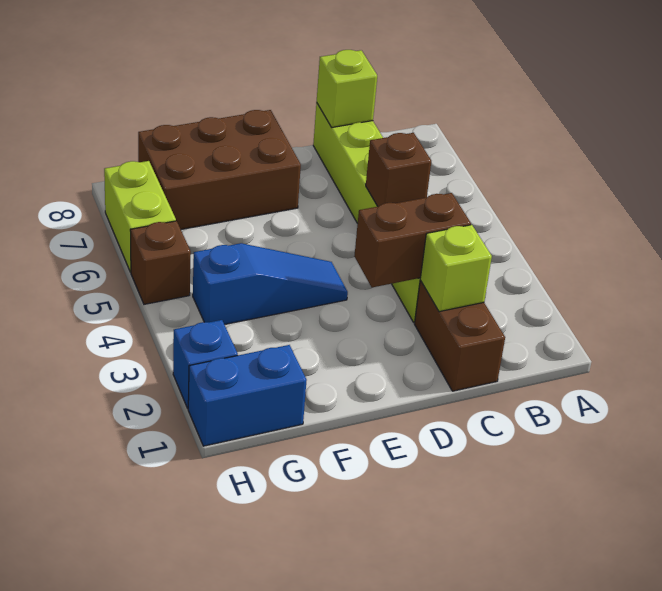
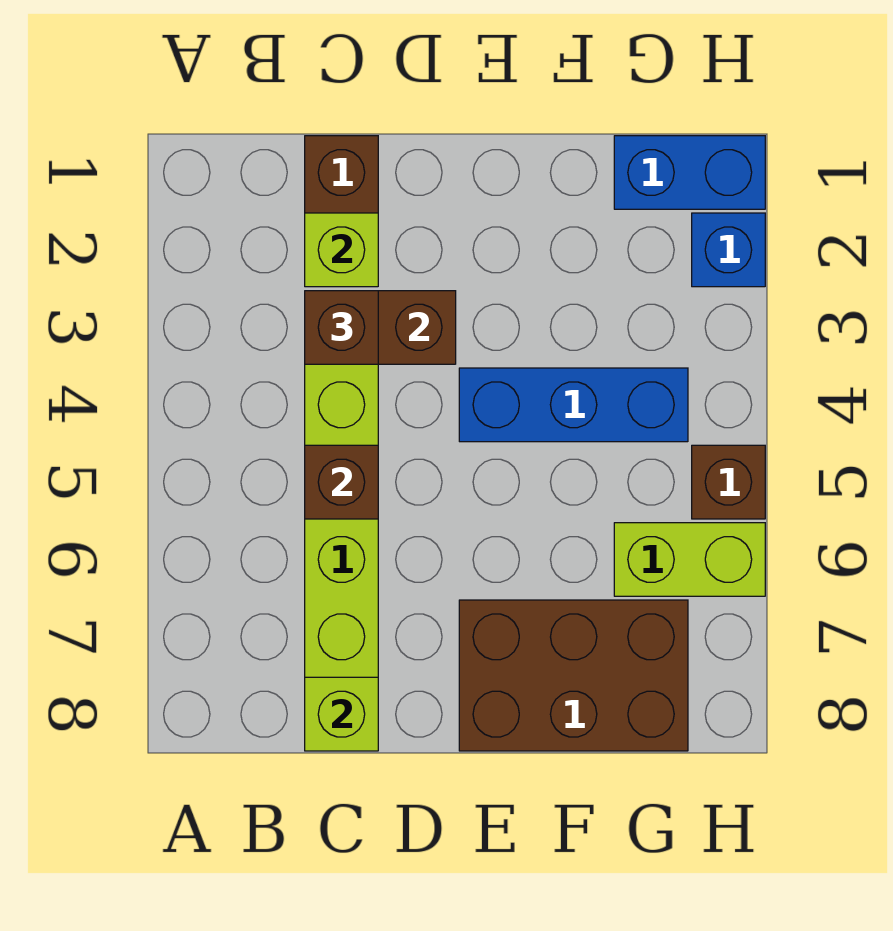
none -> brown 1x1 brick [305,291,378,364]
blue 1x3 slope [193,243,348,325] -> blue 1x3 brick [459,368,688,442]
lime 1x2 brick [104,161,176,272] -> lime 1x2 brick turned to [614,523,765,596]

